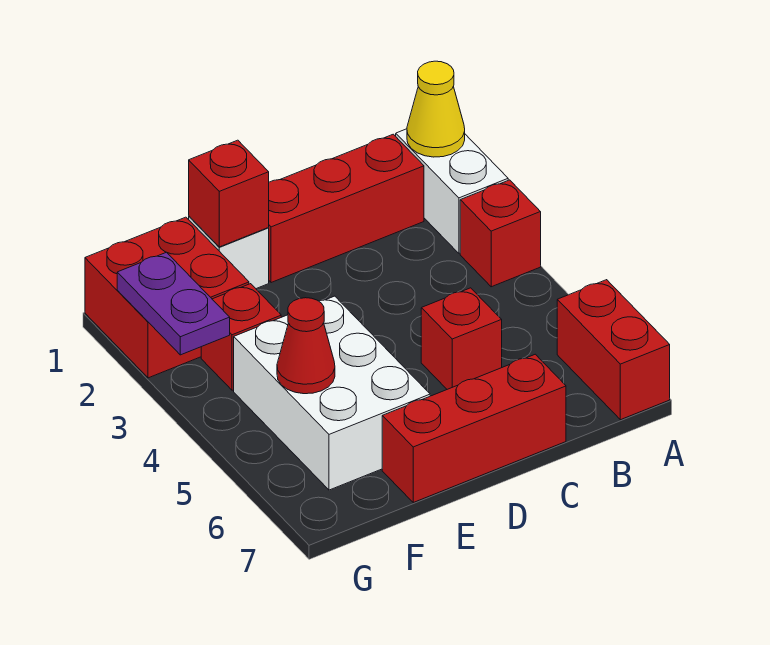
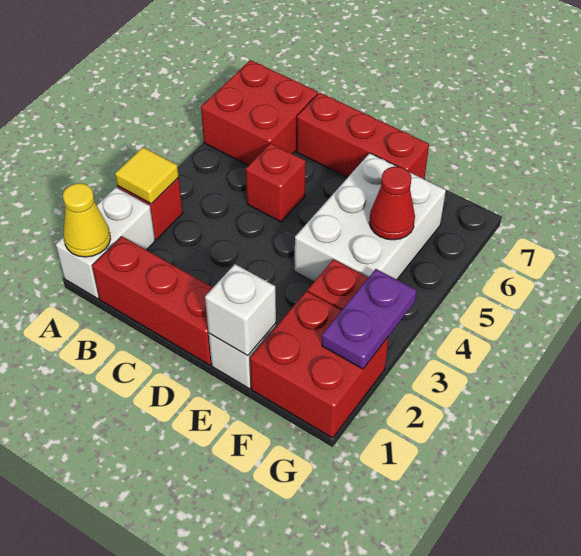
none -> yellow 1x1 tile [115,147,179,204]
red 1x2 brick [557,280,670,420] -> red 2x2 brick [201,60,318,166]
red 1x1 brick [189,140,269,247] -> white 1x1 brick [205,264,276,356]

